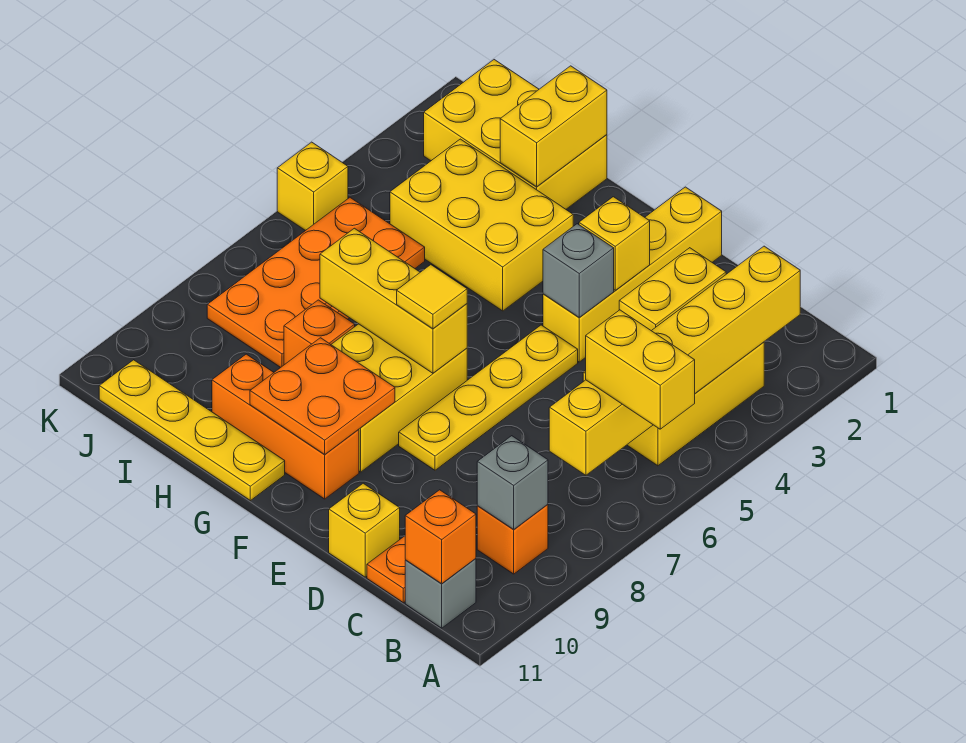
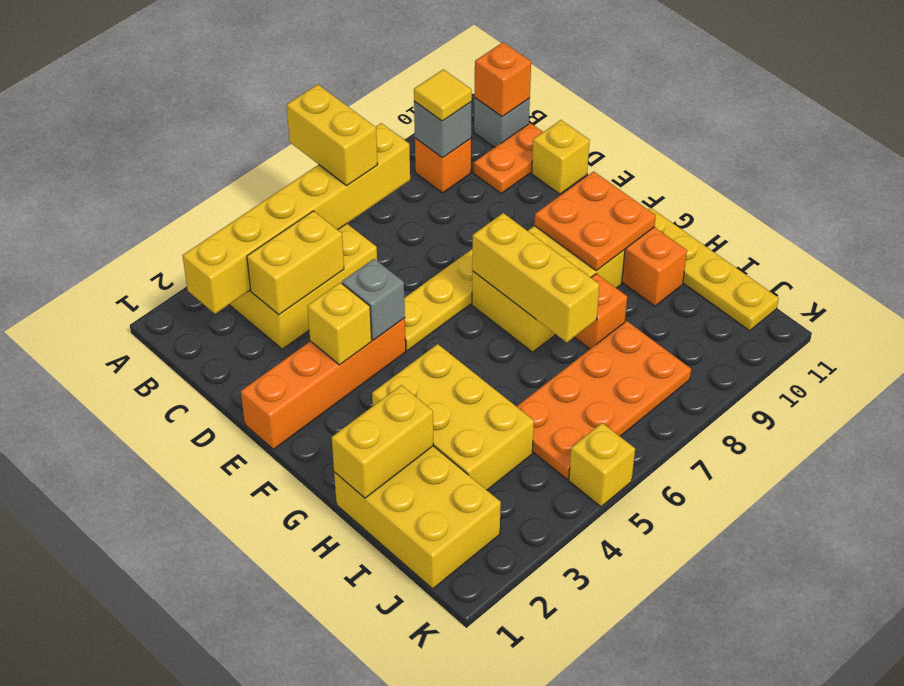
yellow 1x4 brick [543,187,722,362] -> orange 1x4 brick [241,318,406,449]
yellow 1x1 tile [397,265,467,329] -> yellow 1x1 tile moved to [414,69,472,121]

